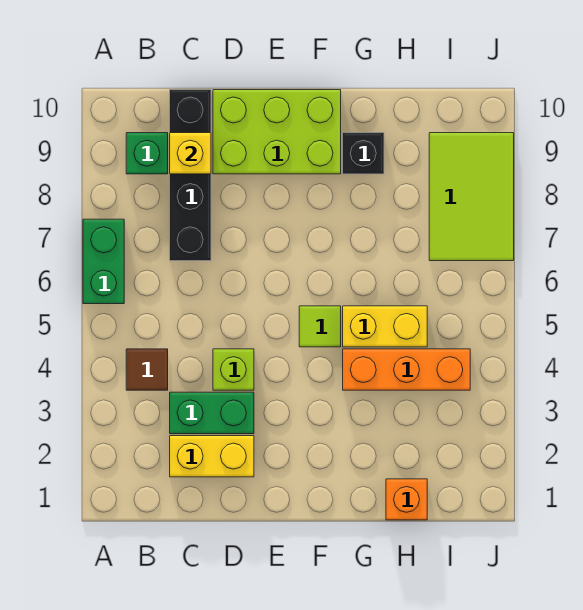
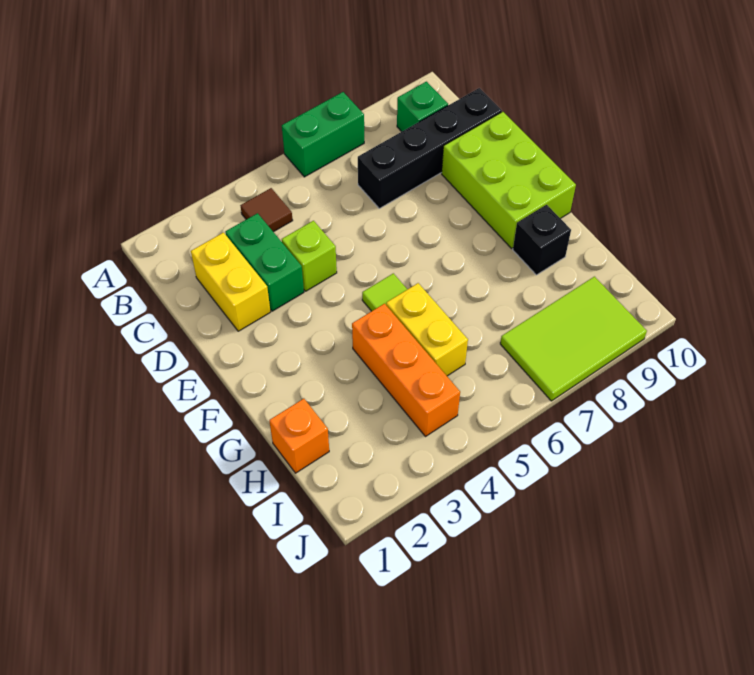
yellow 1x1 brick [170,133,211,174] -> none

